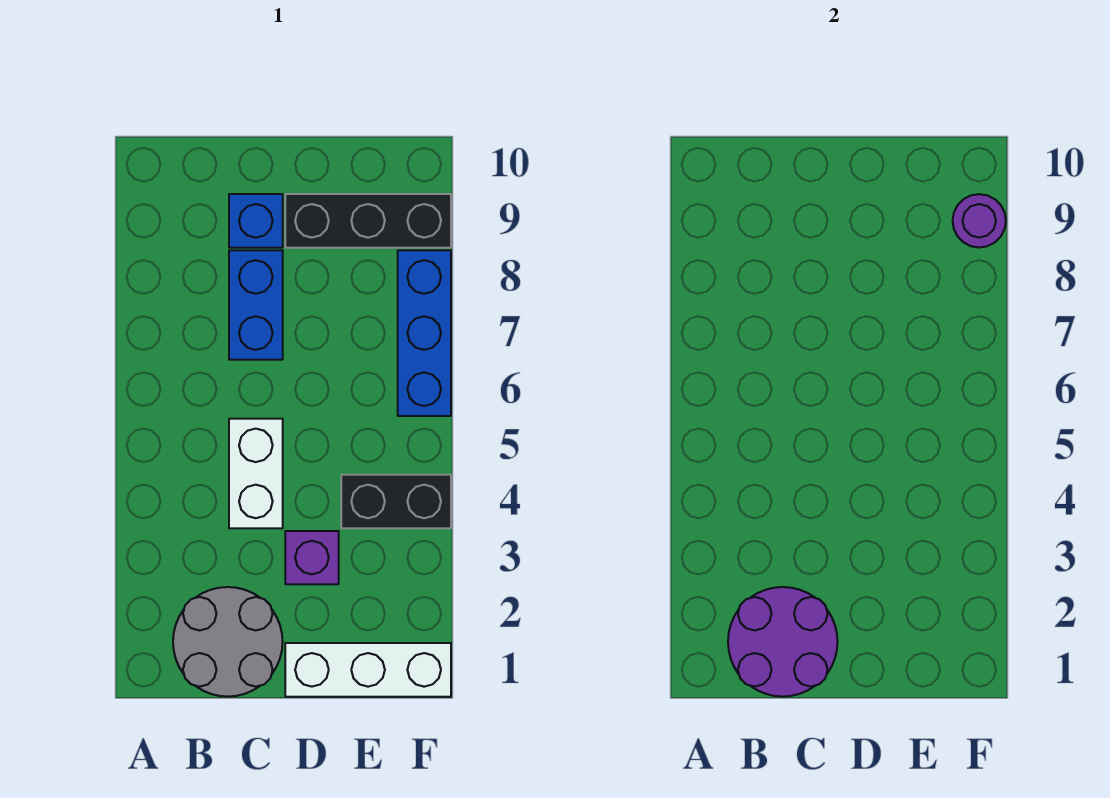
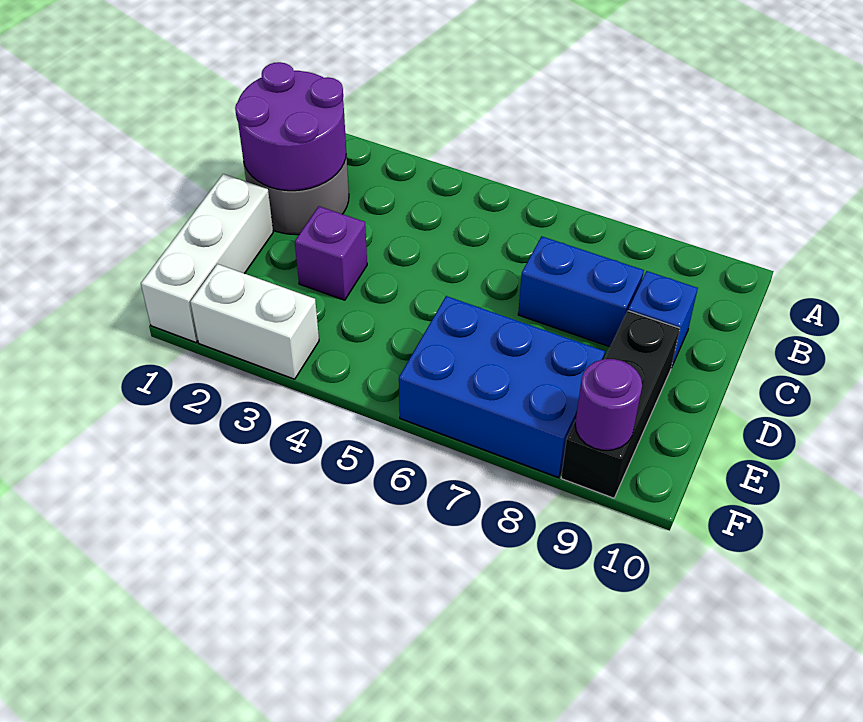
white 1x2 brick [229,419,283,528] -> white 1x2 brick moved to [190,264,319,379]
black 1x2 brick [341,475,451,528] -> none
blue 1x3 brick [398,250,451,416] -> blue 2x3 brick [399,296,605,477]

